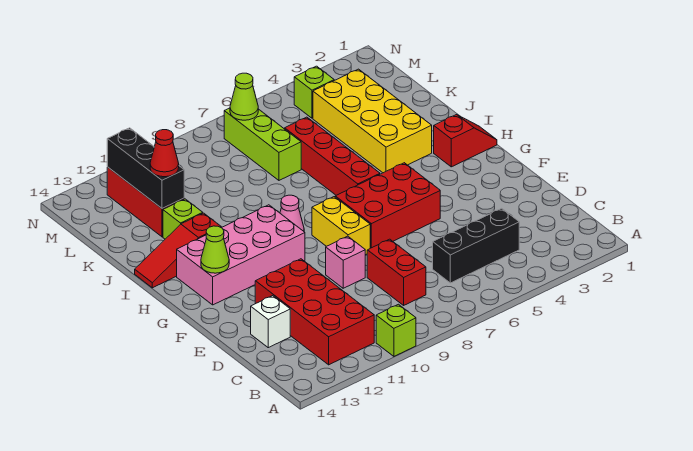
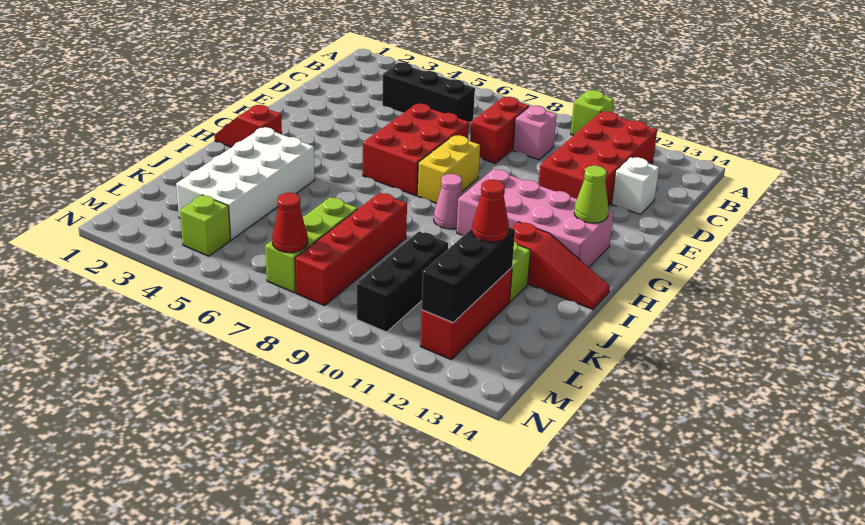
pink 1x1 brick [326,236,365,288] -> pink 1x1 brick moved to [513,106,557,160]
red 2x3 brick [335,163,440,248] -> red 2x3 brick turned to [363,104,469,196]
red 1x4 brick [285,117,380,195] -> red 1x4 brick moved to [295,193,407,306]
yellow 2x4 brick [313,69,432,173] -> white 2x4 brick [176,127,315,240]
none -> black 1x3 brick [357,232,448,332]
lime 1x1 cone [230,73,258,120] -> red 1x1 cone [272,193,308,253]

